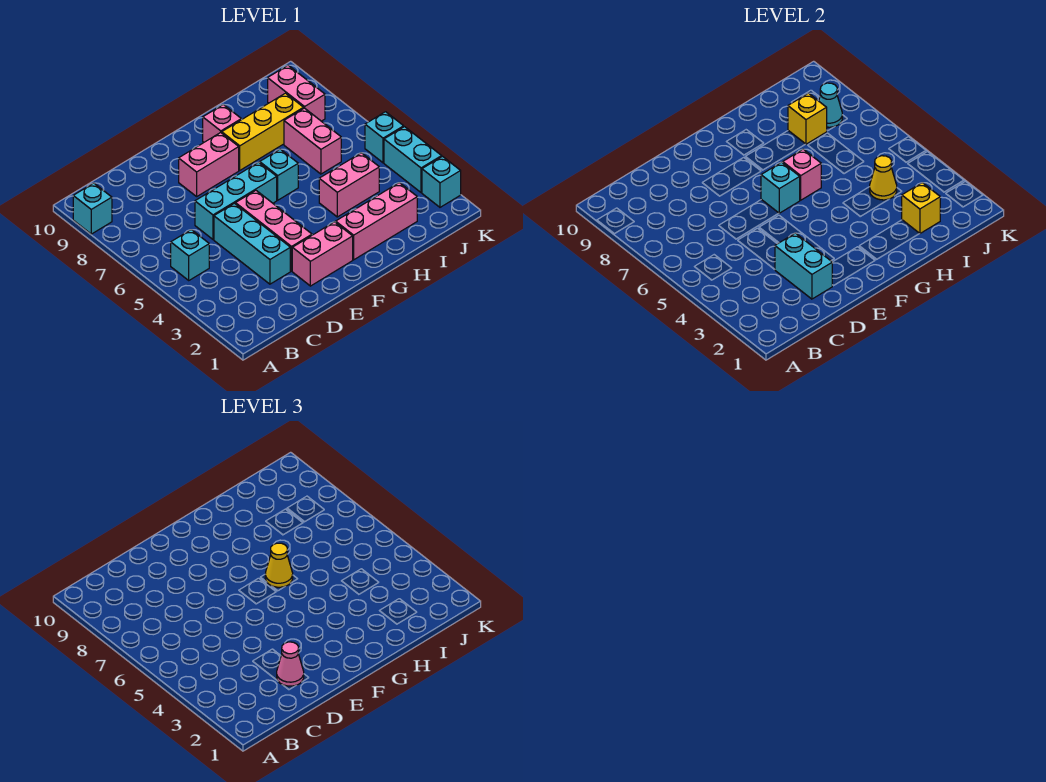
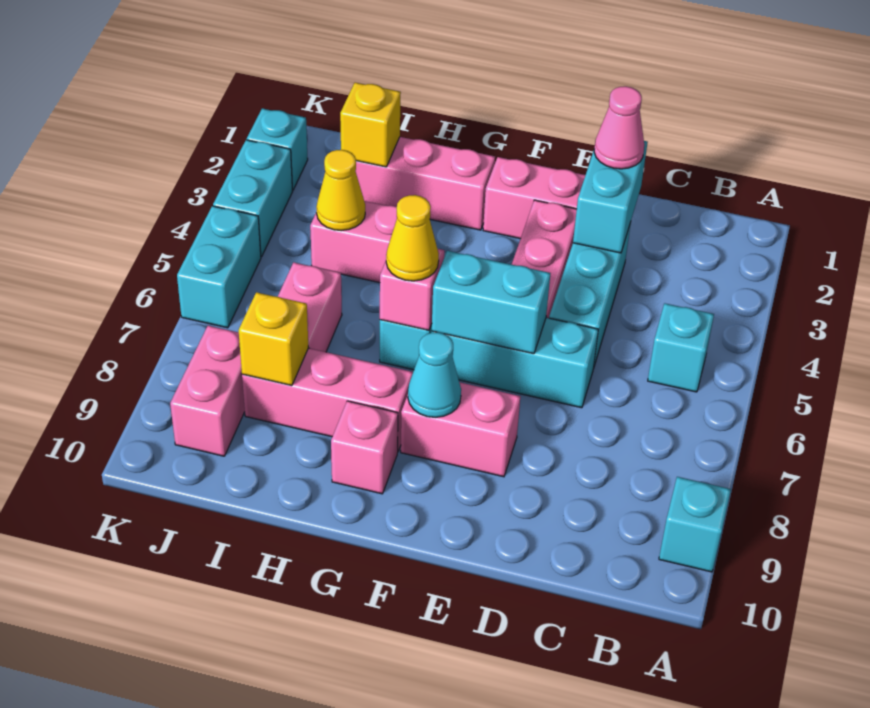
cyan 1x1 brick [761,162,800,213] -> cyan 1x2 brick [431,251,550,354]
yellow 1x3 brick [222,93,304,170] -> pink 1x3 brick [242,348,413,451]
cyan 1x1 cone [819,83,842,127] -> cyan 1x1 cone moved to [408,332,461,417]
cyan 1x1 brick [365,112,404,163] -> cyan 1x2 brick [177,206,261,328]

